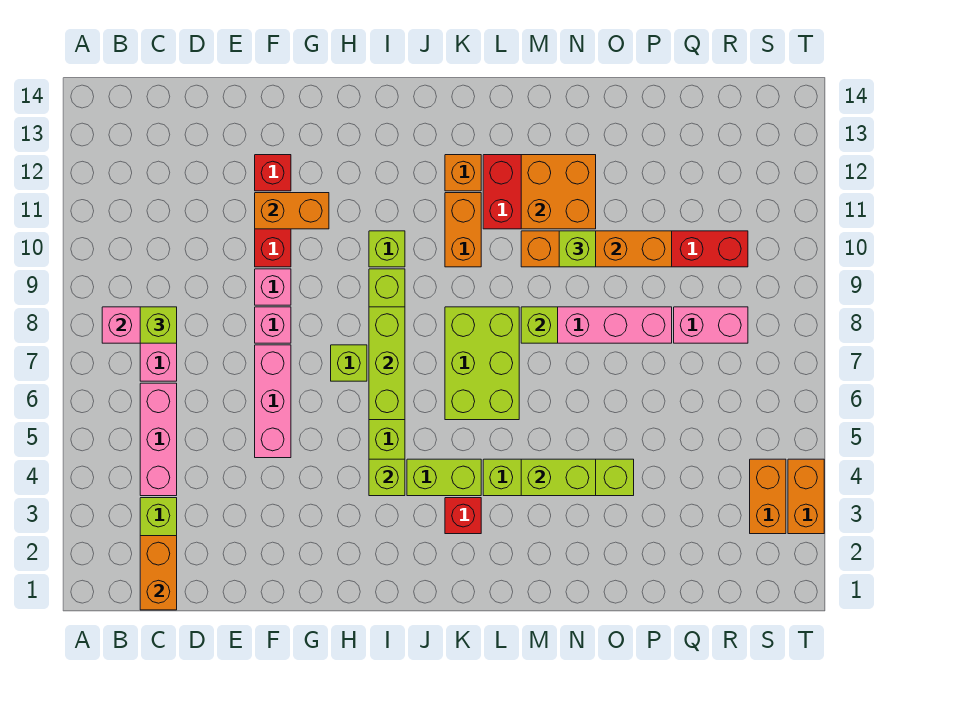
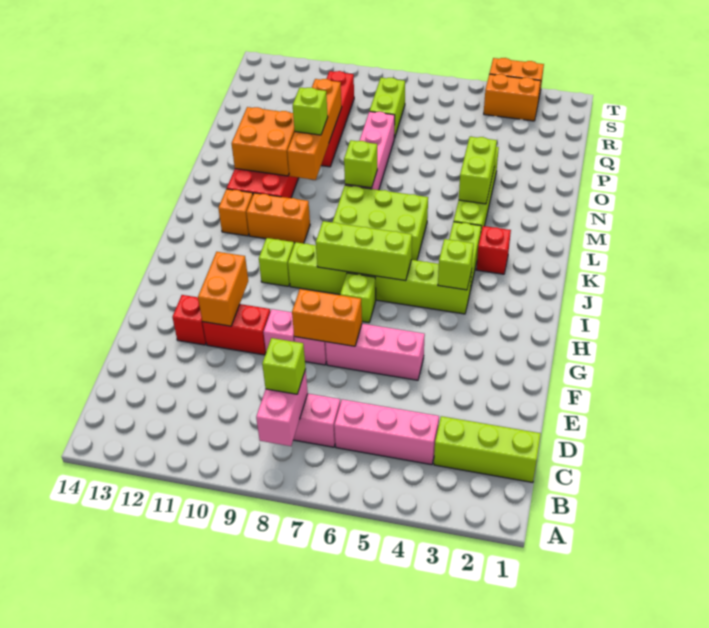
orange 1x2 brick [140,536,177,610] -> orange 1x2 brick moved to [292,289,362,346]
pink 1x2 brick [674,307,748,343] -> lime 1x2 brick [370,78,405,138]

